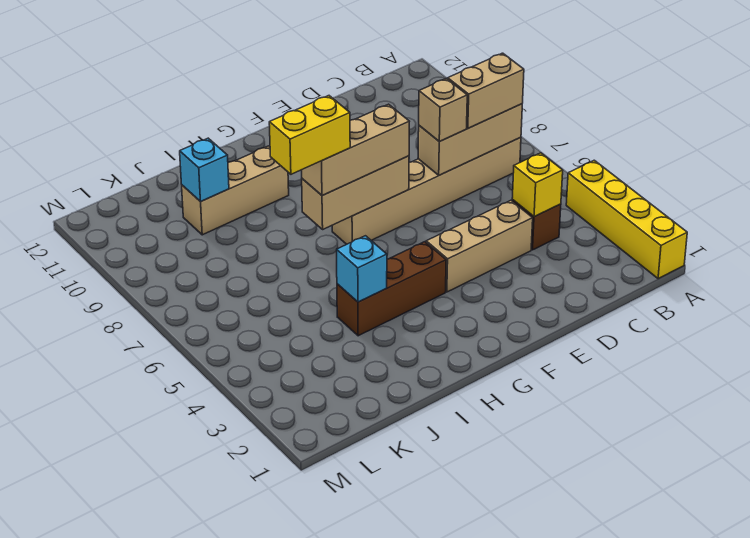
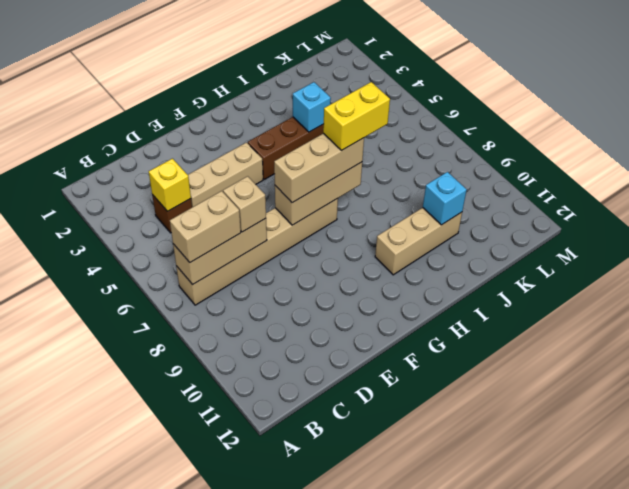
yellow 1x4 brick [566,160,687,279] -> none

